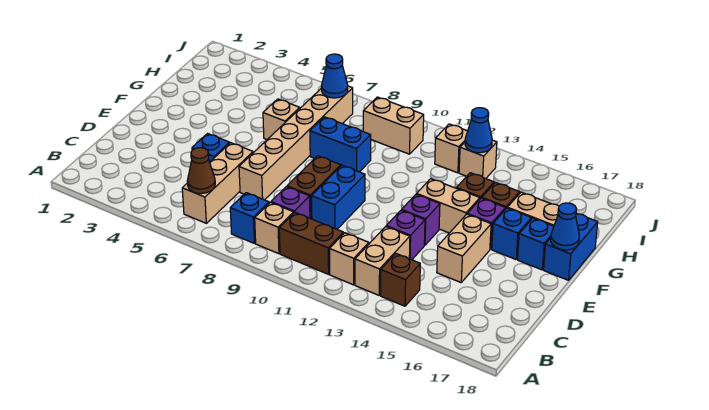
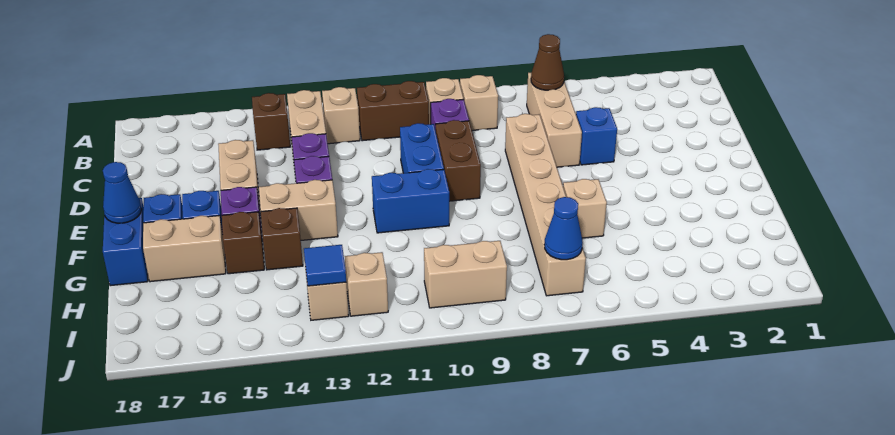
blue 1x1 brick [230,193,269,243] -> tan 1x1 brick [460,75,498,131]
blue 1x2 brick [310,117,371,172] -> blue 1x2 brick moved to [372,169,449,233]
blue 1x1 cone [465,108,492,153] -> blue 1x1 tile [304,245,346,286]

